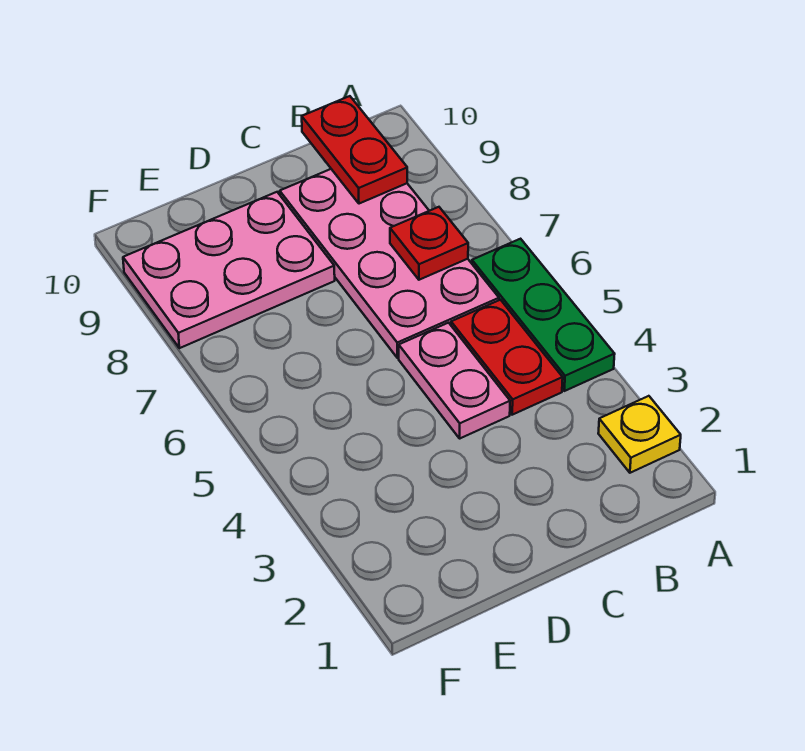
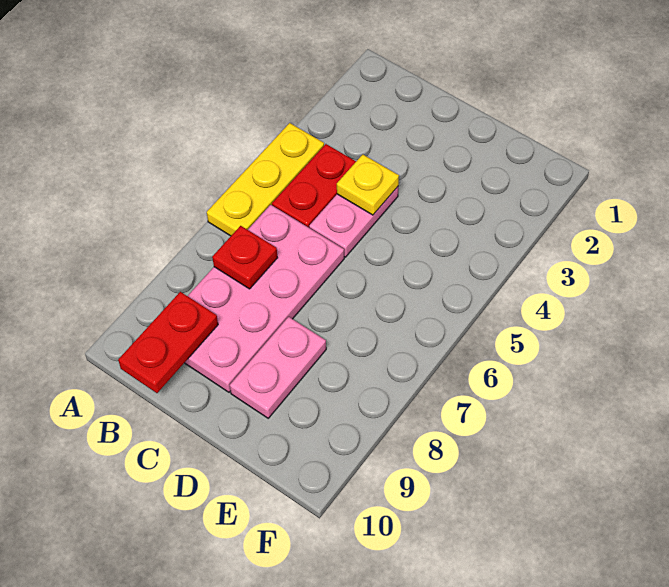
yellow 1x1 plate [598,396,681,473] -> yellow 1x1 plate moved to [337,155,399,215]
green 1x3 plate [472,239,615,391] -> yellow 1x3 plate [207,123,324,236]
pink 2x3 plate [123,192,335,348] -> pink 1x2 plate [230,317,326,418]

